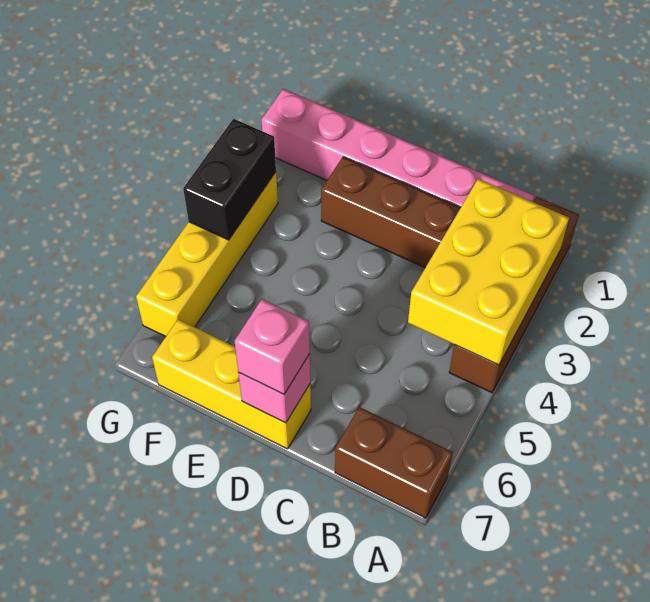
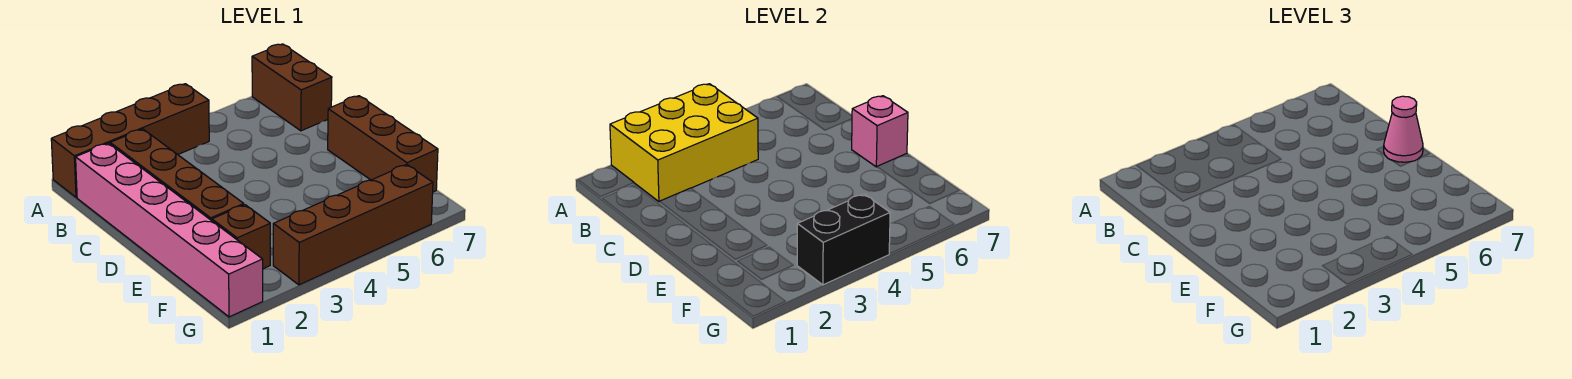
yellow 1x3 brick [152,319,311,449] -> brown 1x3 brick [328,96,438,192]
pink 1x1 brick [235,299,310,394] -> pink 1x1 cone [1384,96,1423,162]
none -> brown 1x1 brick [212,205,270,269]
yellow 1x4 brick [136,172,278,337] -> brown 1x4 brick [273,164,433,285]

